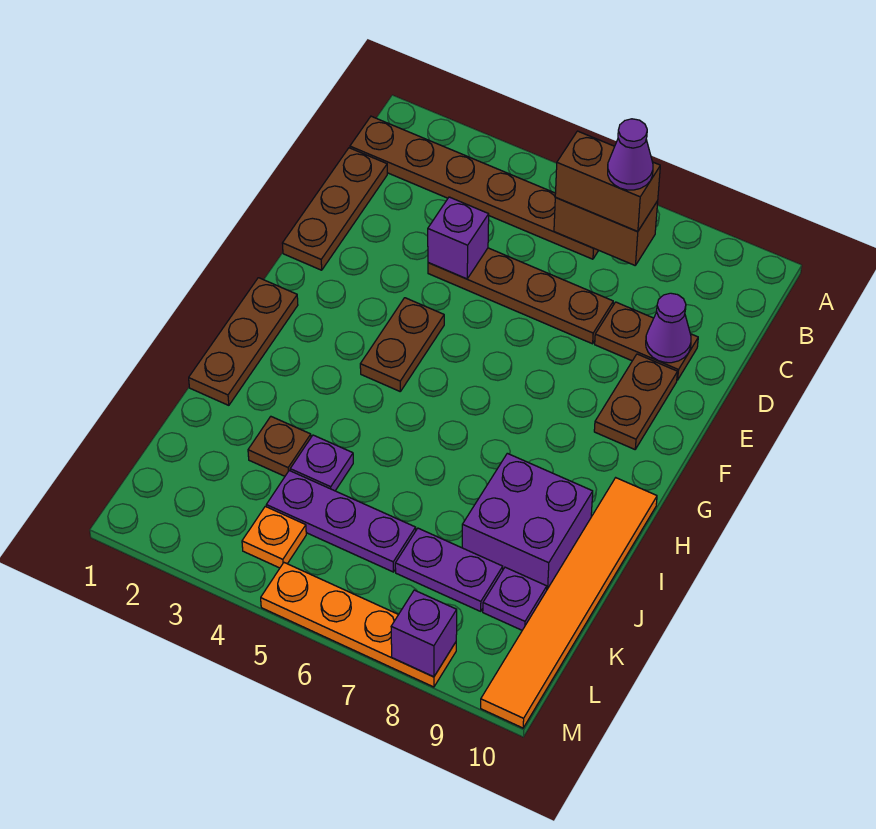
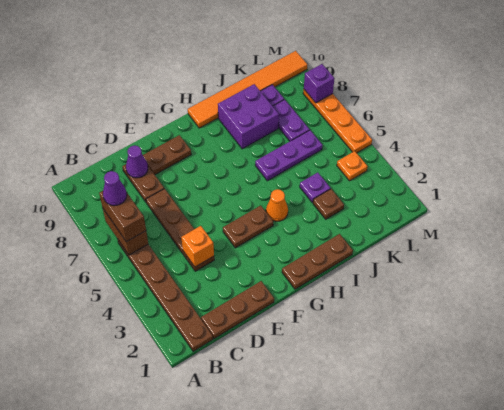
purple 1x1 brick [428,197,489,279] -> orange 1x1 brick [181,226,214,267]
none -> orange 1x1 cone [266,189,288,221]
purple 1x3 plate [266,471,416,572] -> purple 1x3 plate turned to [255,130,323,181]

